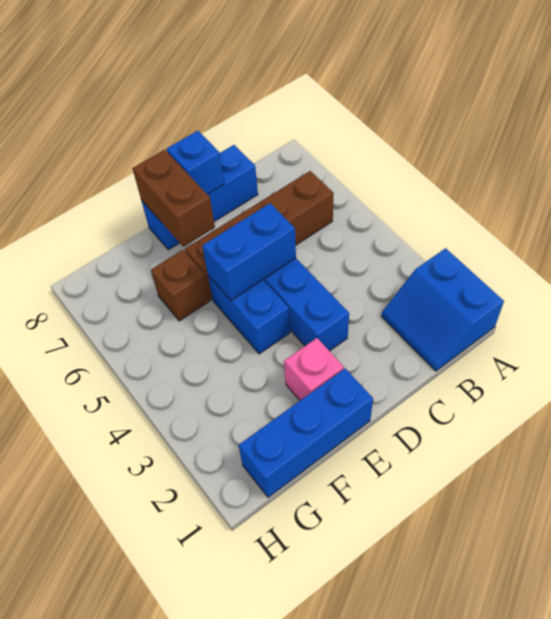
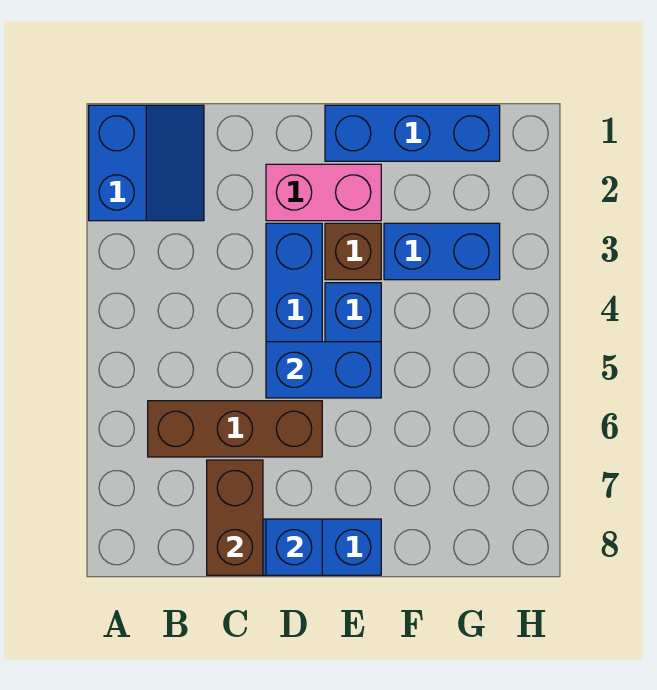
brown 1x4 brick [185,171,334,300] -> brown 1x3 brick [148,401,322,457]
pink 1x1 brick [284,338,344,400] -> pink 1x2 brick [266,164,381,221]
brown 1x2 brick [132,150,215,247] -> brown 1x2 brick moved to [207,460,263,575]
none -> blue 1x2 brick [384,223,500,280]
brown 1x1 brick [151,250,210,321] -> brown 1x1 brick moved to [325,223,381,280]

